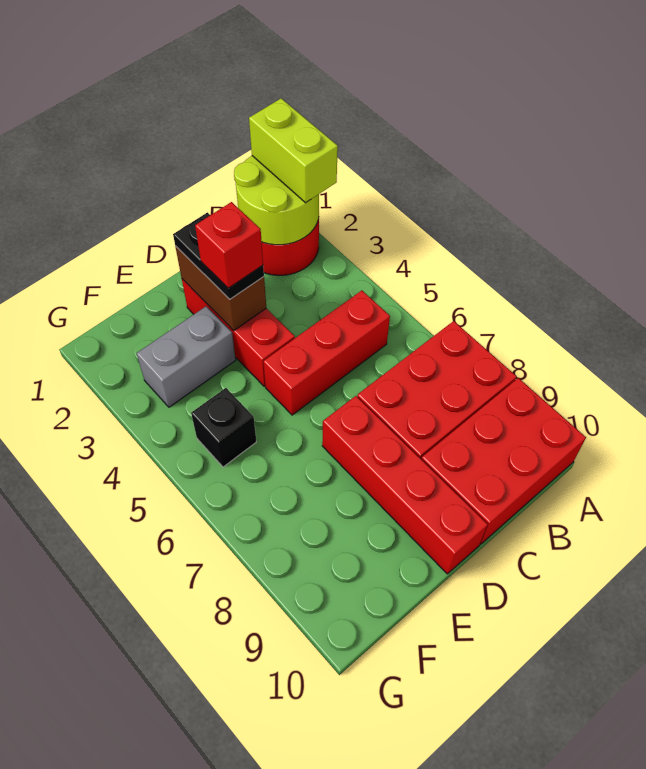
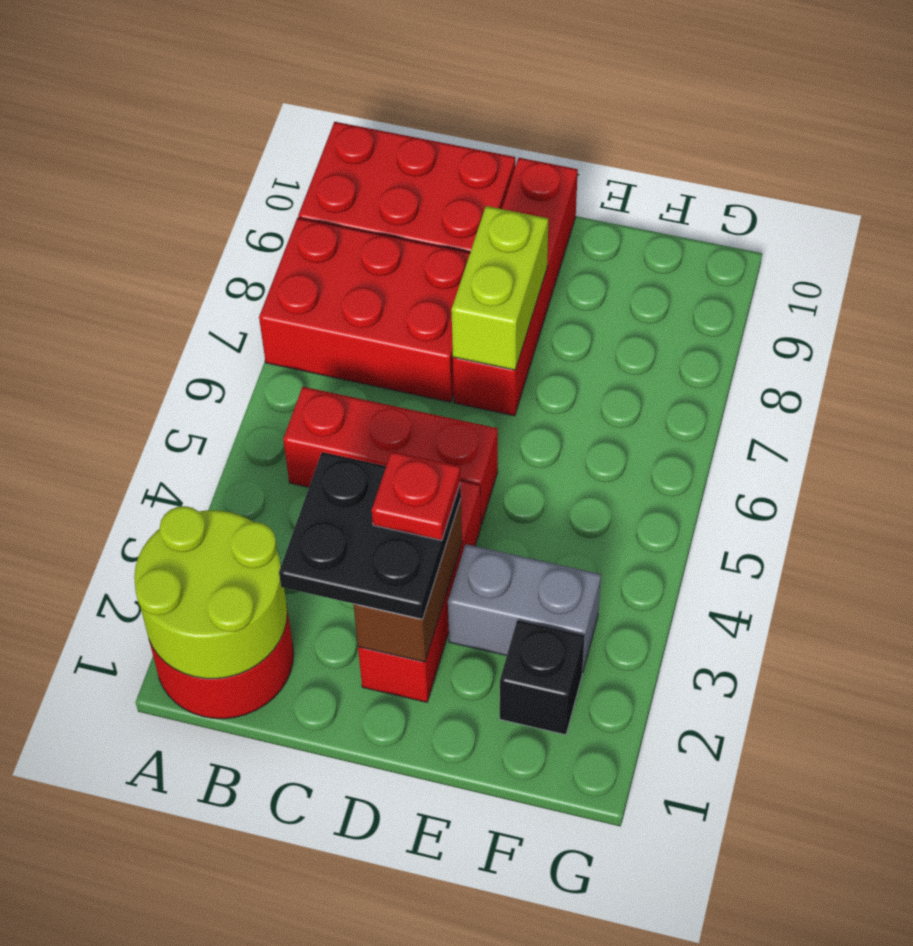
lime 1x2 brick [249,98,338,203] -> lime 1x2 brick moved to [451,206,548,370]
black 1x2 plate [173,212,264,299] -> black 2x2 plate [279,452,461,619]
red 1x1 brick [195,202,263,288] -> red 1x1 plate [372,451,460,540]
black 1x1 brick [191,388,256,467] -> black 1x1 brick moved to [500,620,585,735]

